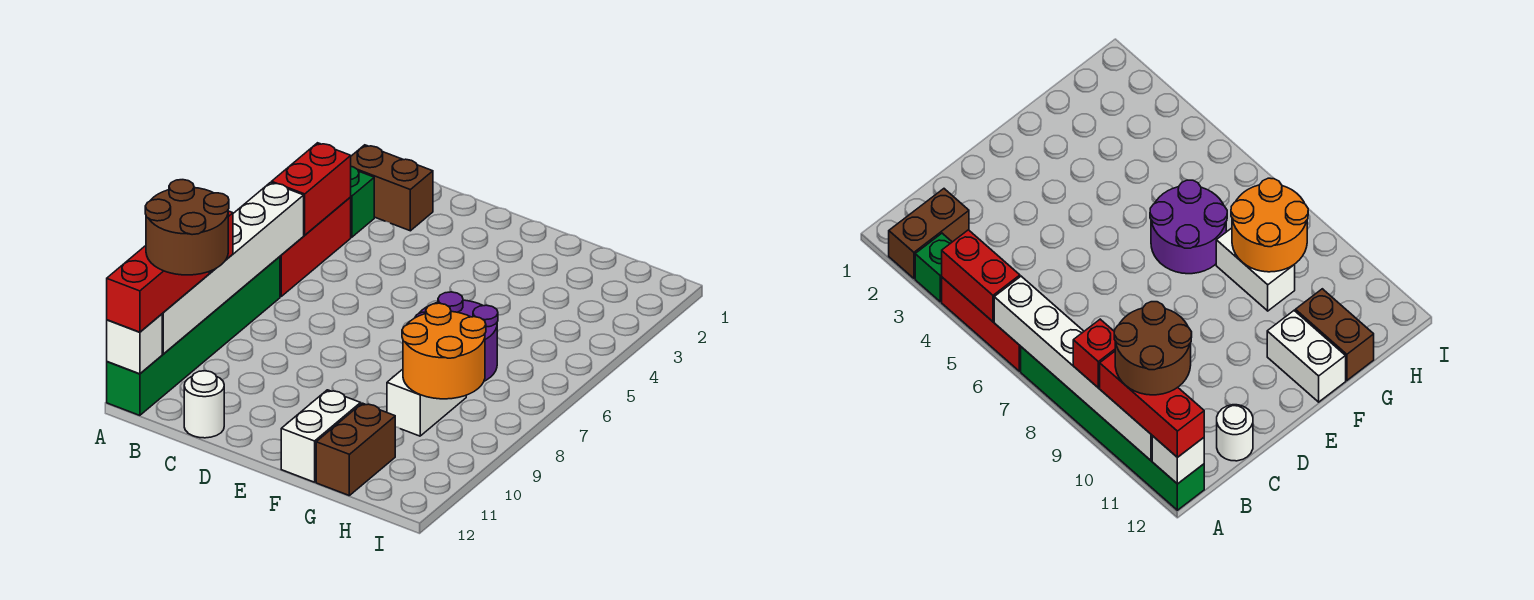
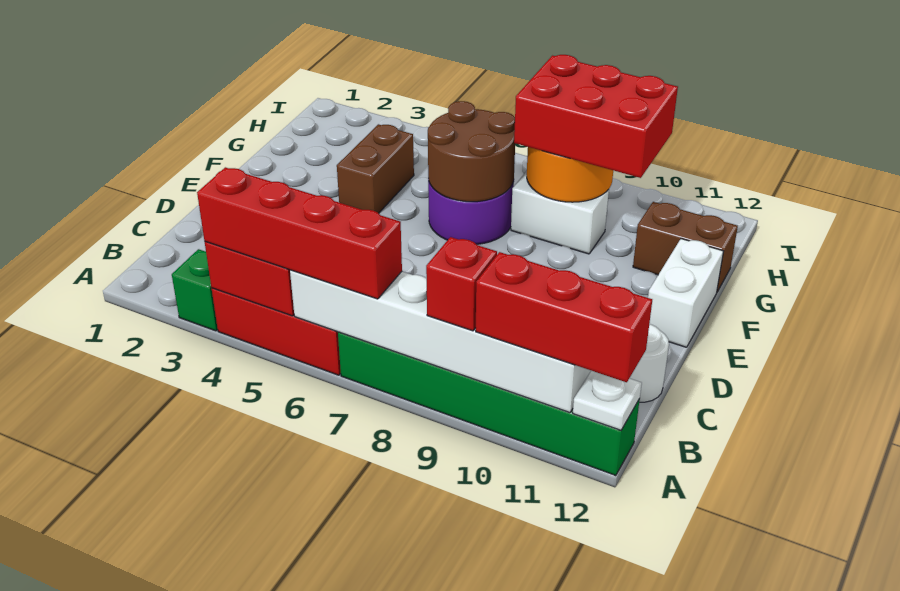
brown 1x2 brick [351,145,433,231] -> brown 1x2 brick moved to [337,124,414,213]
none -> red 1x4 brick [197,167,402,299]
brown 2x2 round brick [145,180,229,275] -> brown 2x2 round brick moved to [428,101,515,202]
white 1x1 brick [107,314,162,374] -> white 1x1 plate [573,371,642,430]
white 1x2 brick [281,390,361,482] -> white 1x2 brick turned to [648,239,723,347]
none -> red 2x3 brick [514,55,678,178]

